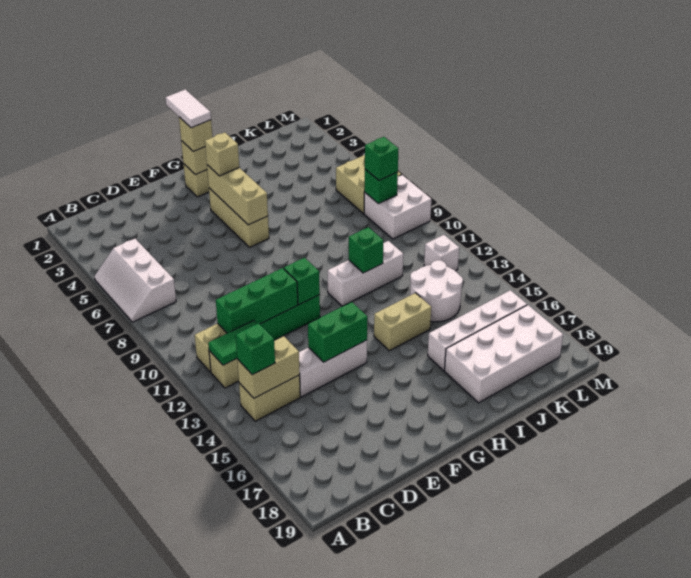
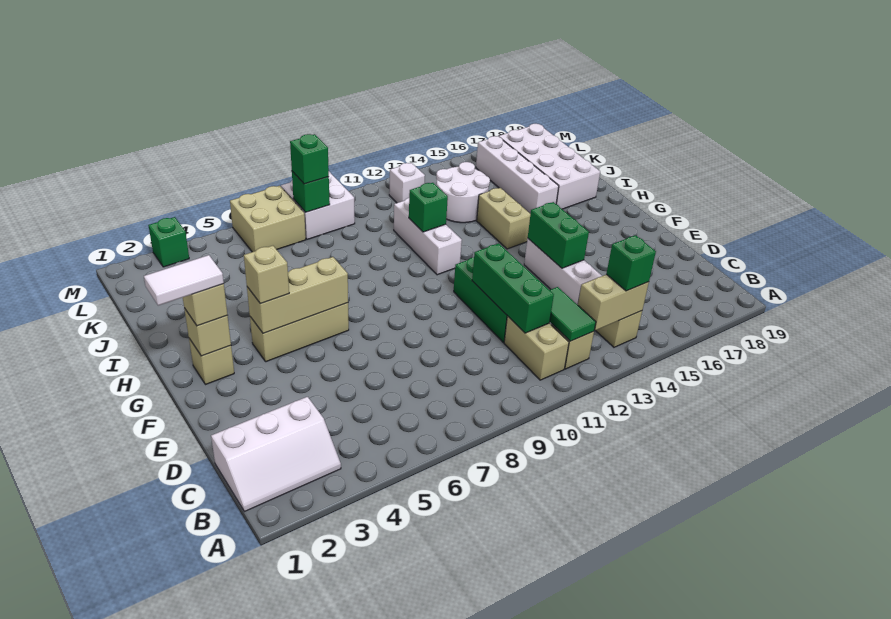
white 2x3 slope [94,239,176,322] -> white 2x3 slope moved to [211,397,341,512]
tan 1x2 brick [237,336,300,398] -> tan 1x2 brick turned to [578,274,649,330]
green 1x1 brick [284,258,320,305] -> green 1x1 brick moved to [148,217,189,267]

